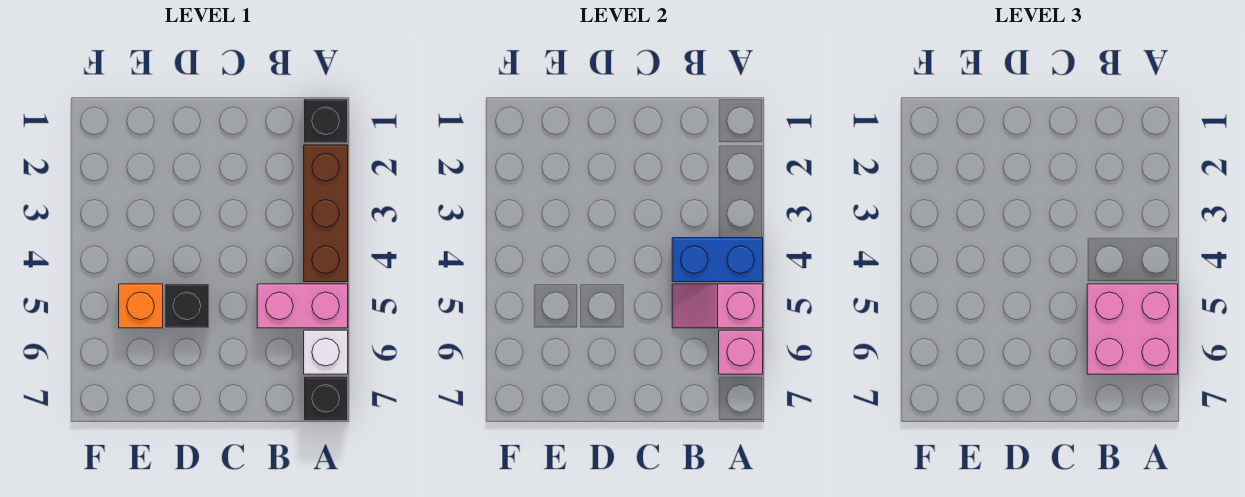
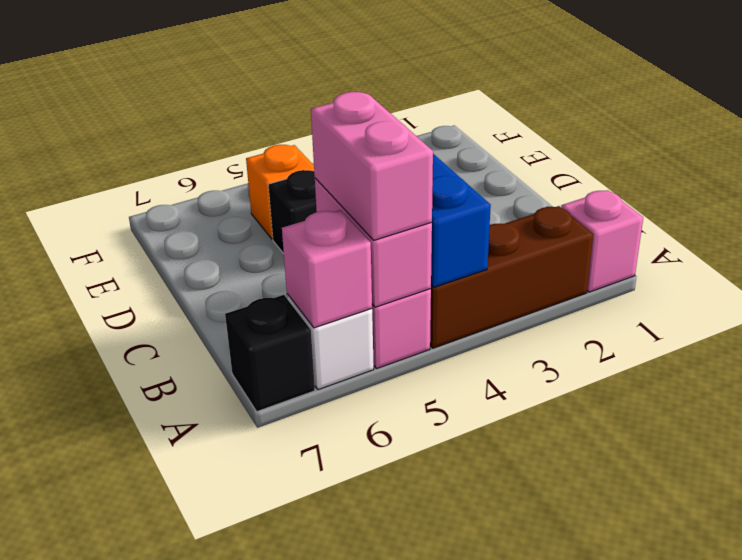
black 1x1 brick [304,99,348,143] -> pink 1x1 brick [561,190,643,292]
pink 1x2 slope [672,284,763,328] -> pink 1x2 brick [315,178,432,307]
pink 2x2 brick [1087,284,1178,374] -> pink 1x2 brick [311,92,433,240]

